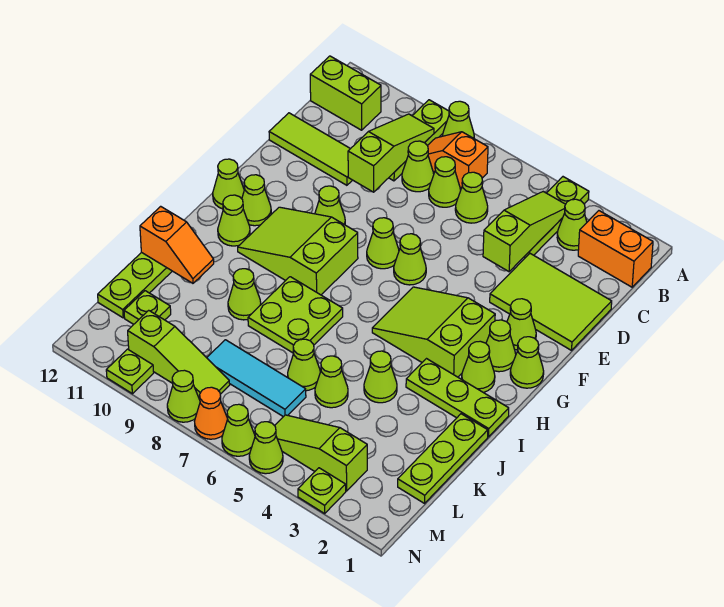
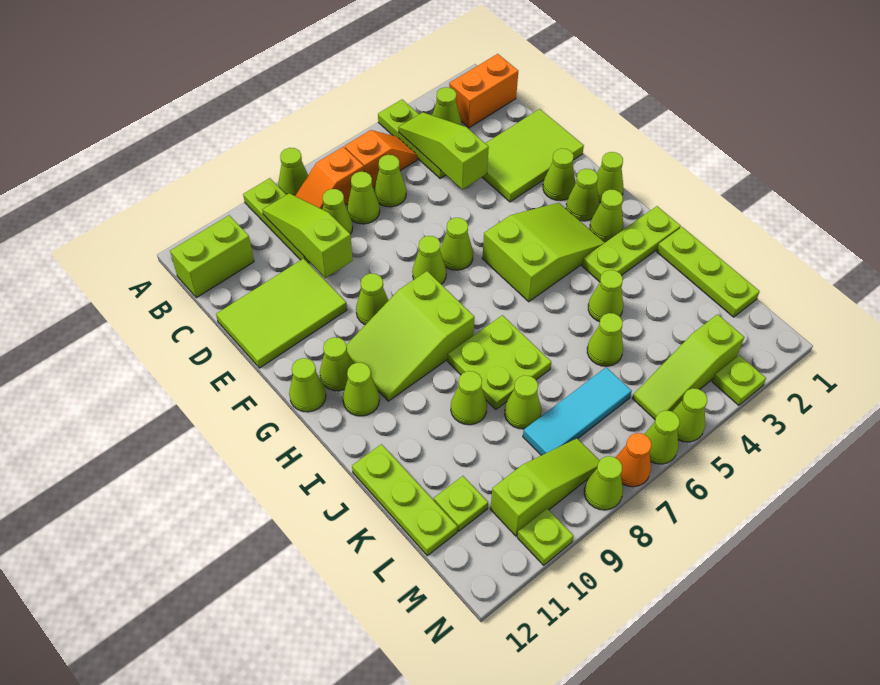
lime 1x3 tile [269,113,352,185] -> lime 2x3 tile [216,259,347,368]
lime 2x3 slope [372,287,495,377] -> lime 2x3 slope turned to [482,203,605,302]
orange 1x2 slope [140,206,214,283] -> orange 1x2 slope moved to [345,130,418,187]
lime 1x1 cone [288,339,320,391] -> lime 1x1 cone moved to [505,375,541,429]

